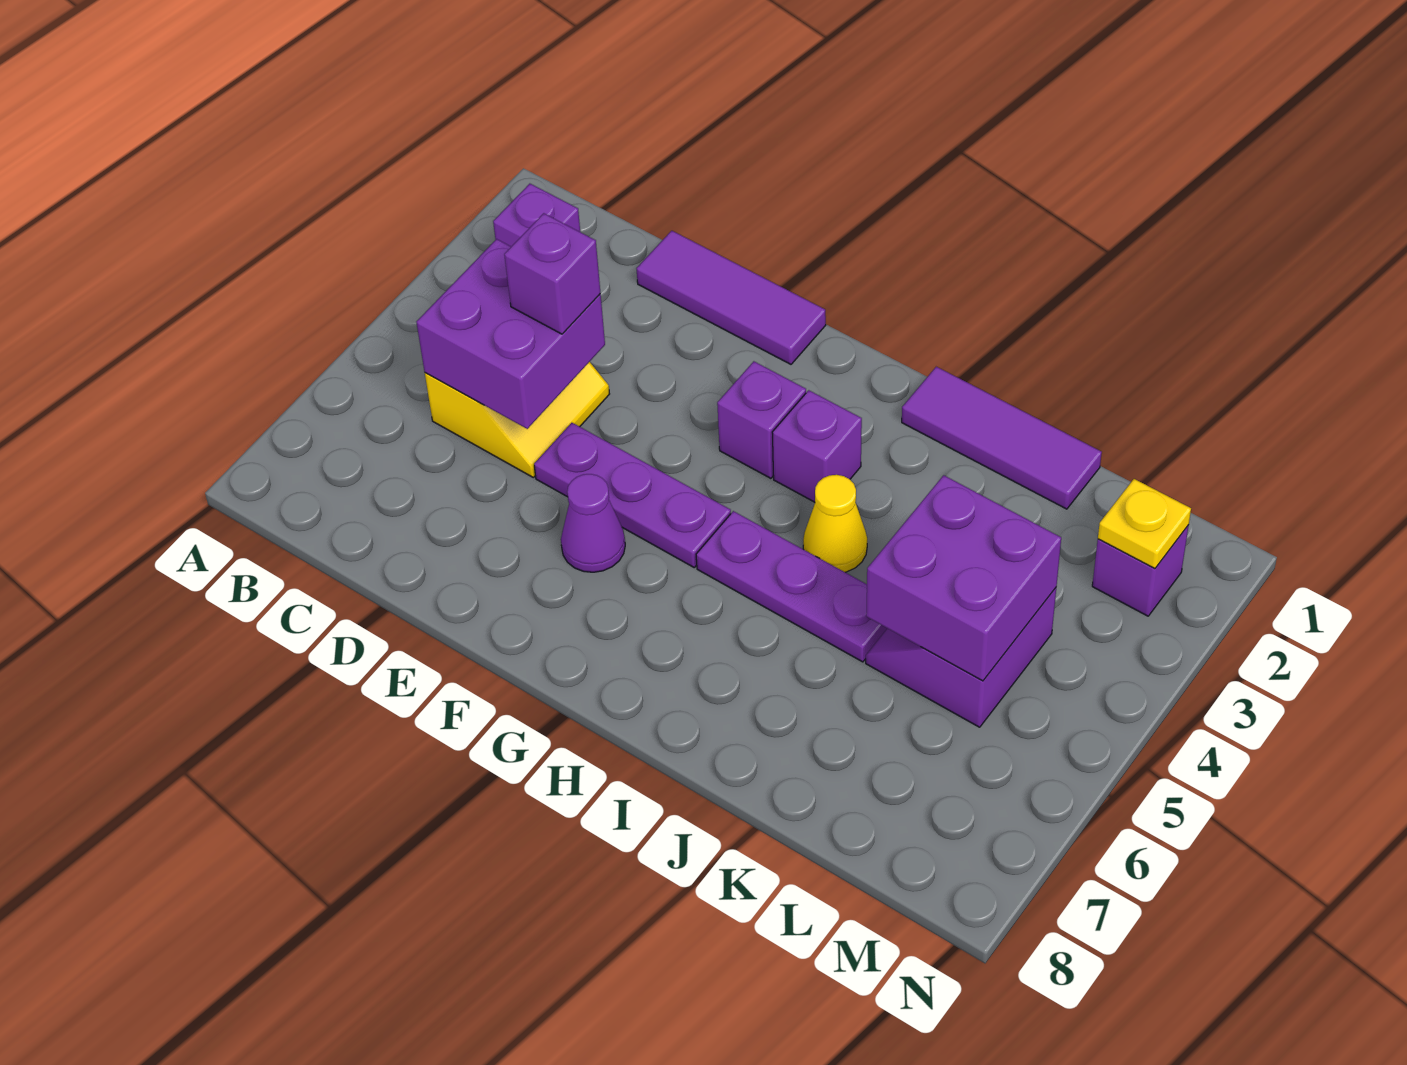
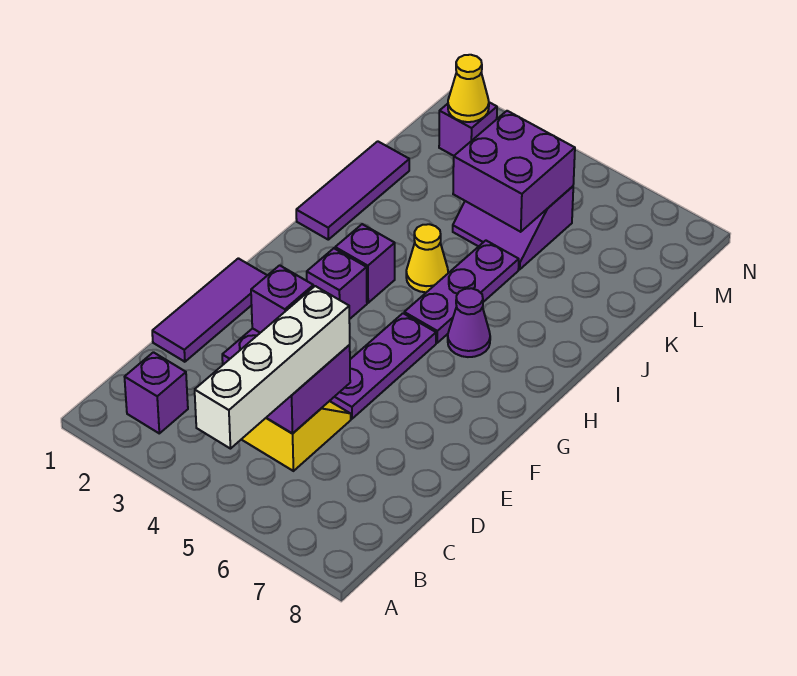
none -> white 1x4 brick [195,286,350,449]
purple 1x1 cone [561,474,625,572] -> purple 1x1 cone moved to [448,288,490,357]
yellow 1x1 plate [1098,479,1191,569] -> yellow 1x1 cone [448,55,489,122]

